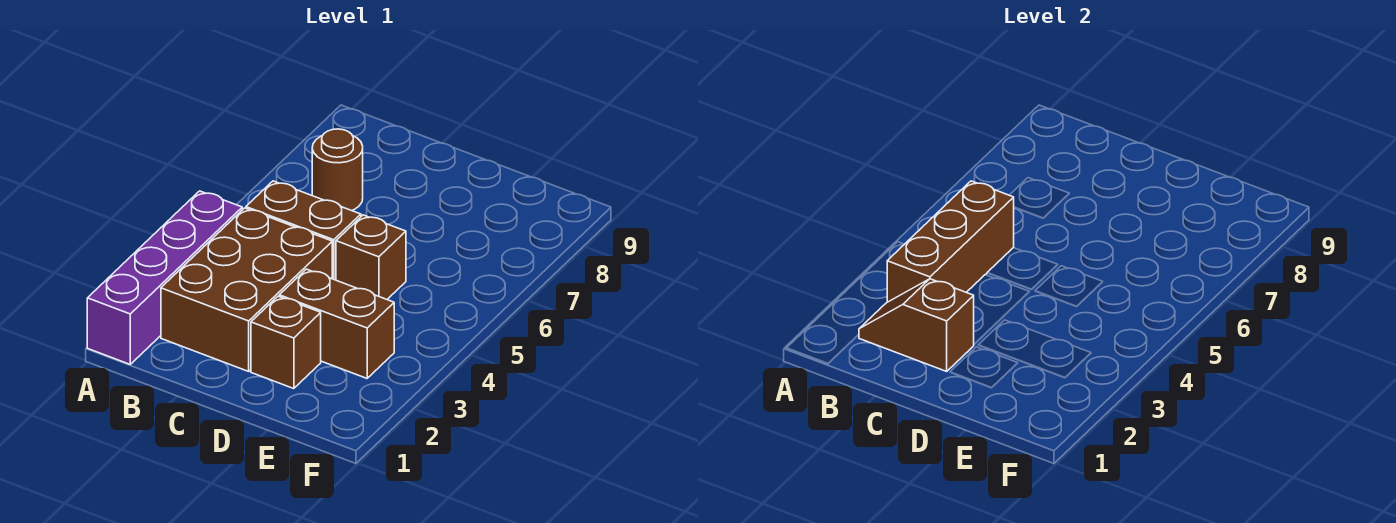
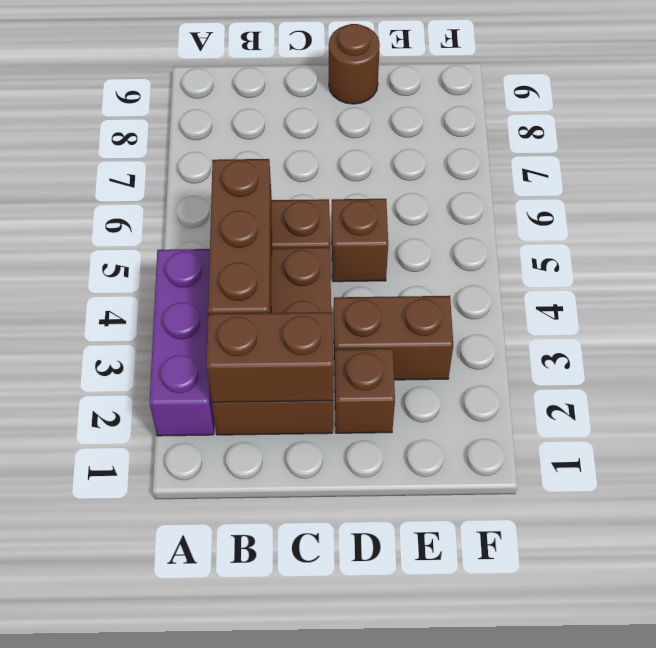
purple 1x4 brick [87,191,242,364] -> purple 1x3 brick [150,249,214,436]
brown 1x2 slope [859,279,974,371] -> brown 1x2 brick [206,312,333,402]
brown 1x1 round brick [312,129,363,211] -> brown 1x1 round brick moved to [329,24,380,104]

